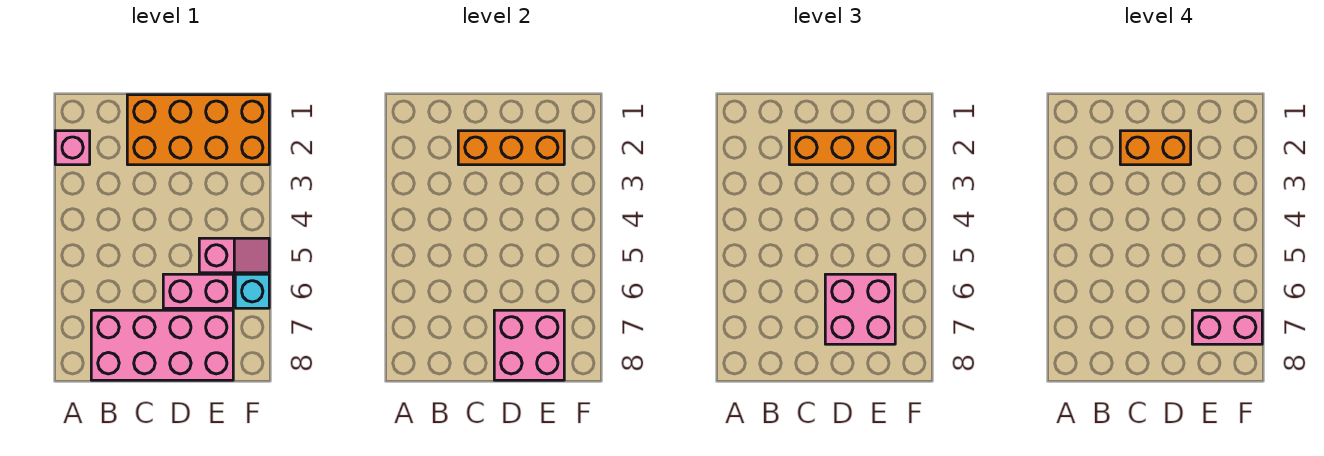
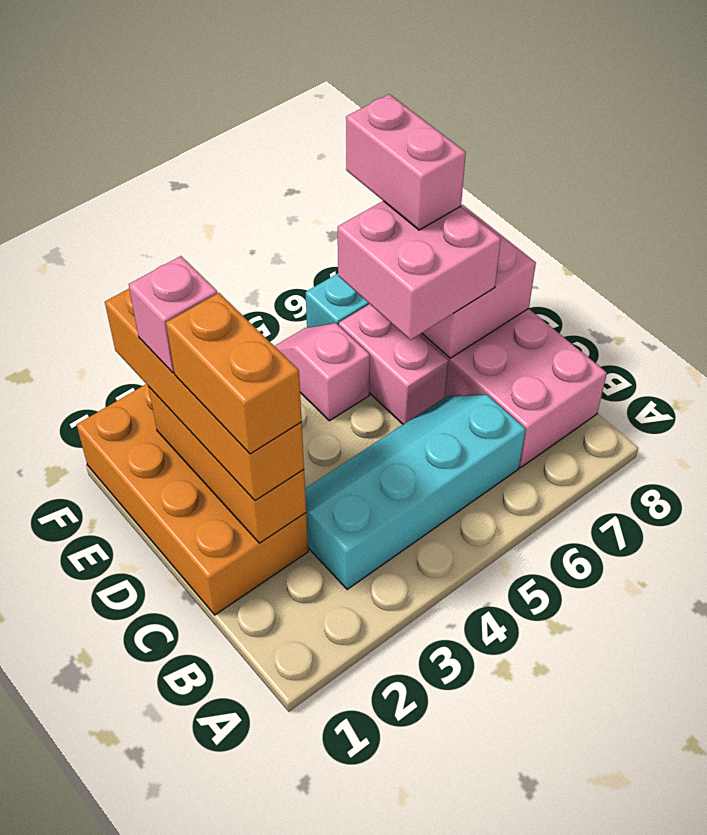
pink 1x1 brick [55,131,90,165] -> pink 1x1 brick moved to [129,256,217,373]
none -> cyan 2x4 slope [305,394,526,589]
orange 1x3 brick [789,131,895,165] -> orange 1x4 brick [105,289,304,501]

